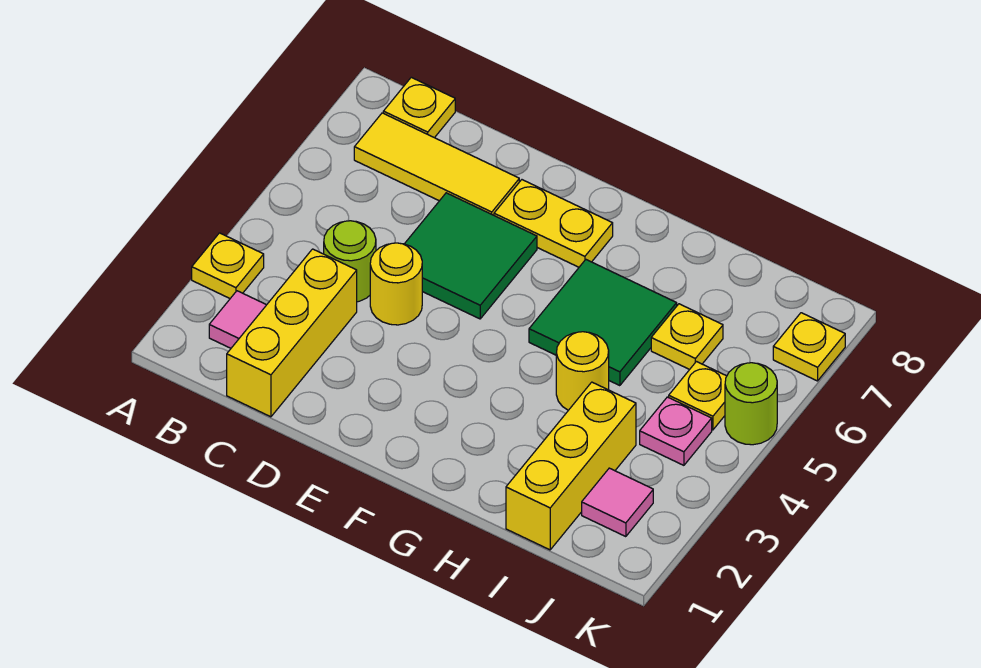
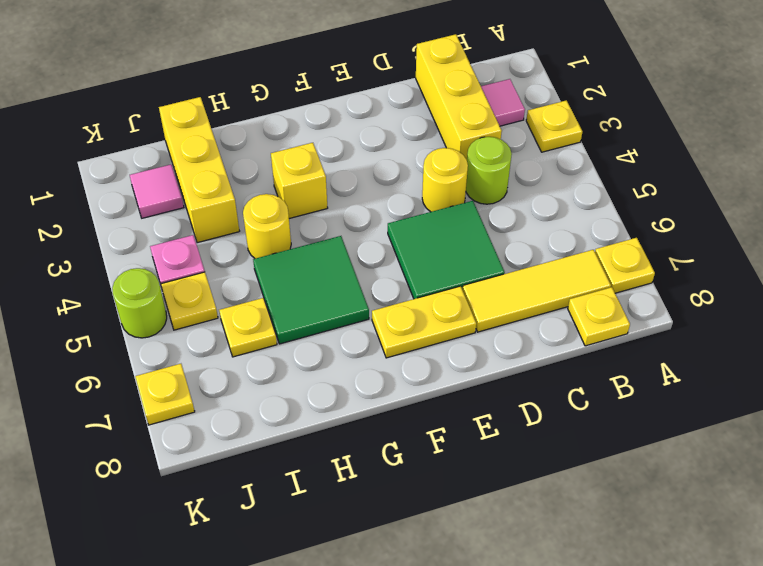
none -> yellow 1x1 plate [595,238,655,293]
none -> yellow 1x1 brick [271,143,328,219]

